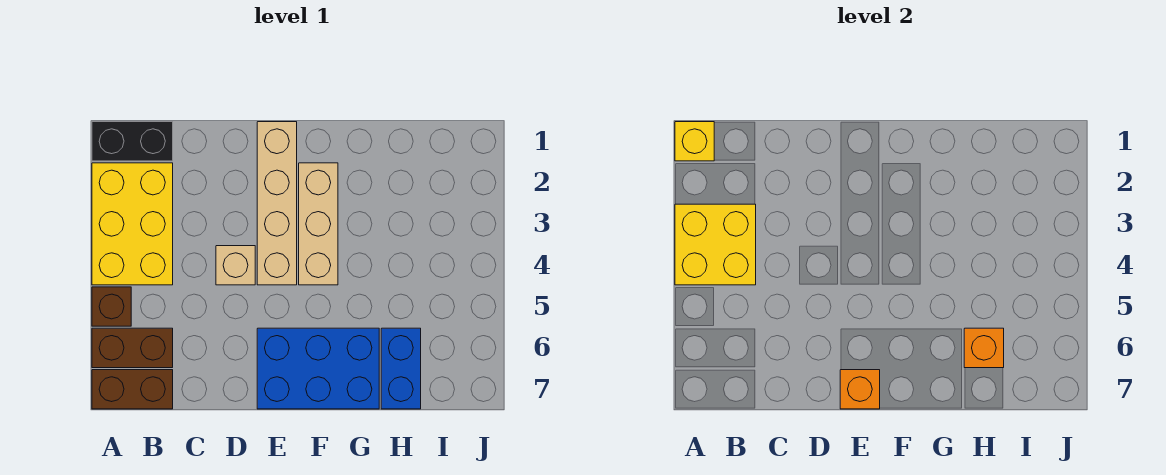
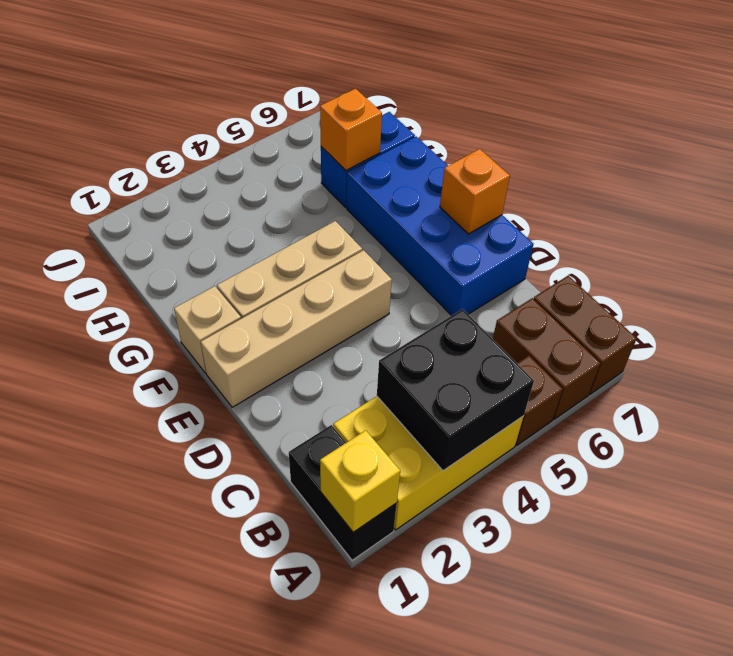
yellow 2x2 brick [675,204,756,285] -> black 2x2 brick [377,309,534,471]
tan 1x1 brick [216,246,255,285] -> tan 1x1 brick moved to [174,286,241,373]
blue 2x3 brick [257,328,379,409] -> blue 2x4 brick [347,137,534,316]

